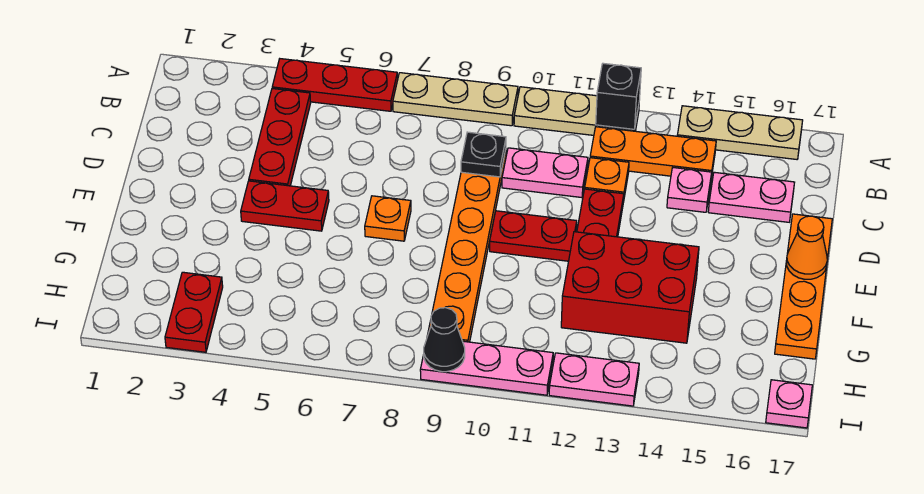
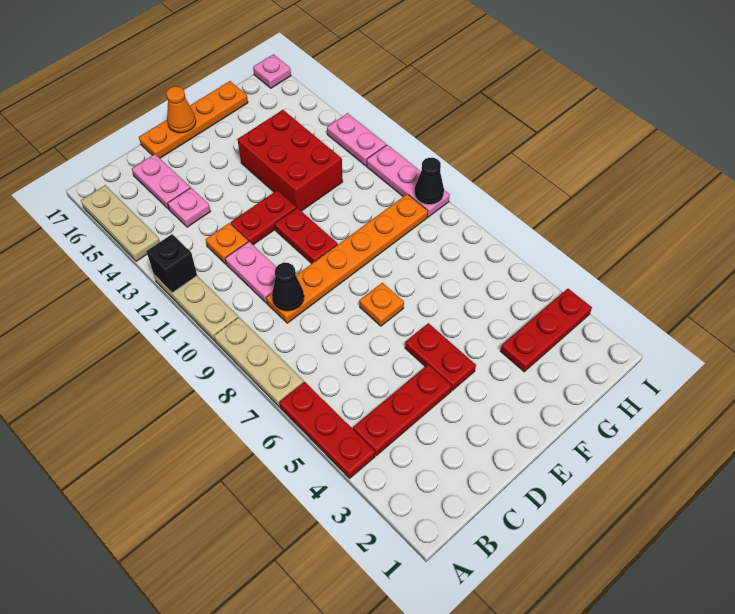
orange 1x3 plate [590,127,716,178] -> none
black 1x1 plate [461,132,506,177] -> black 1x1 cone [272,263,304,311]
red 1x2 plate [165,272,223,352] -> red 1x3 plate [501,289,592,372]

